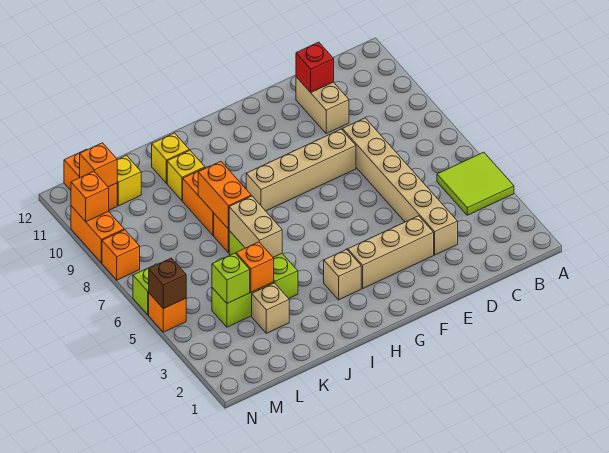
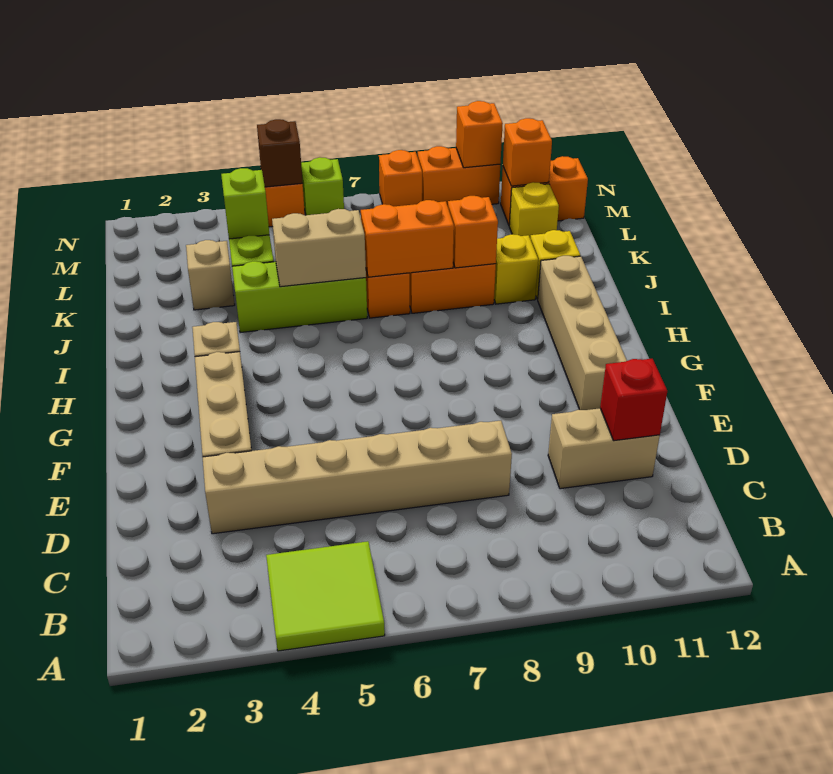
tan 1x4 brick [246,129,356,211] -> tan 1x4 brick moved to [537,256,627,410]
orange 1x1 brick [236,242,274,292] -> orange 1x1 brick moved to [448,196,498,268]

